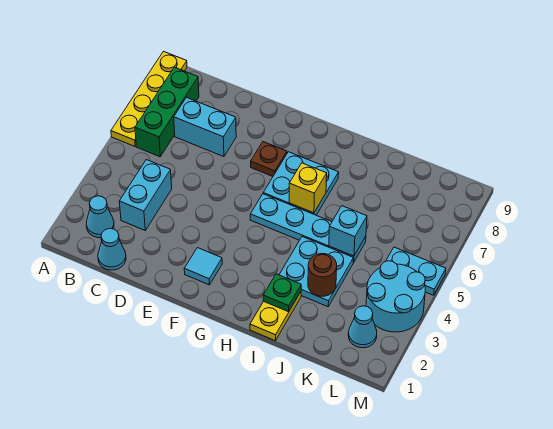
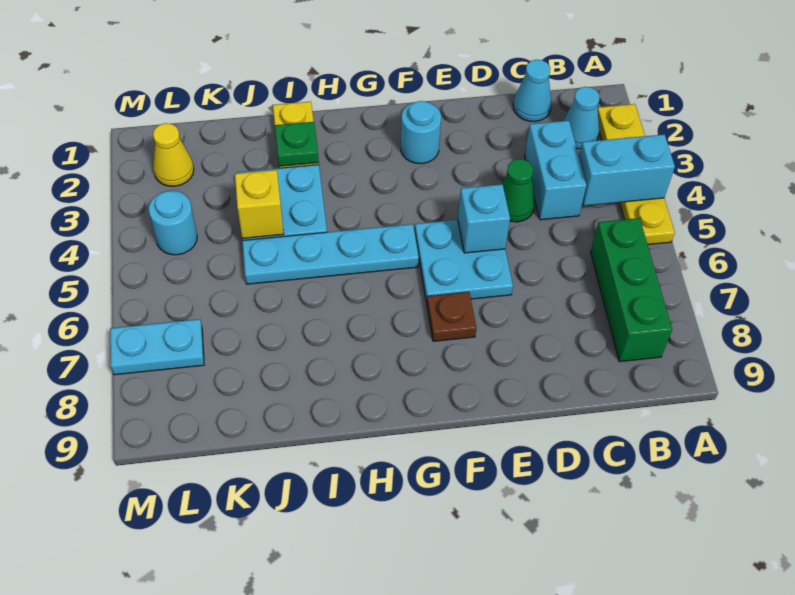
yellow 1x4 plate [111,51,187,146] -> yellow 1x4 plate moved to [598,104,675,244]
cyan 1x2 brick [174,98,236,157] -> cyan 1x2 brick moved to [579,134,675,206]
none -> green 1x1 cone [502,159,535,222]
cyan 1x1 tile [184,248,222,285] -> cyan 1x1 round brick [401,101,441,164]
cyan 2x2 plate [263,152,339,215] -> cyan 2x2 plate moved to [415,220,513,303]
yellow 1x1 brick [289,163,327,213] -> yellow 1x1 brick moved to [235,170,284,239]
brown 1x1 round brick [308,254,337,296] -> none
cyan 1x1 brick [329,206,367,256] -> cyan 1x1 brick moved to [458,184,510,253]
cyan 1x1 cone [348,306,377,348] -> yellow 1x1 cone [153,123,194,186]
cyan 2x2 round brick [366,261,425,332] -> cyan 1x1 round brick [148,191,197,255]
cyan 1x2 plate [386,247,446,295] -> cyan 1x2 plate moved to [110,319,204,375]

